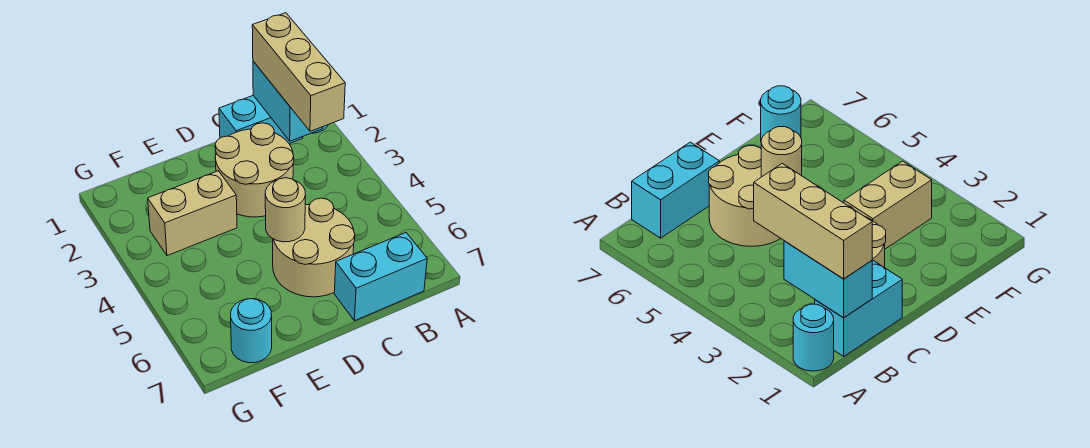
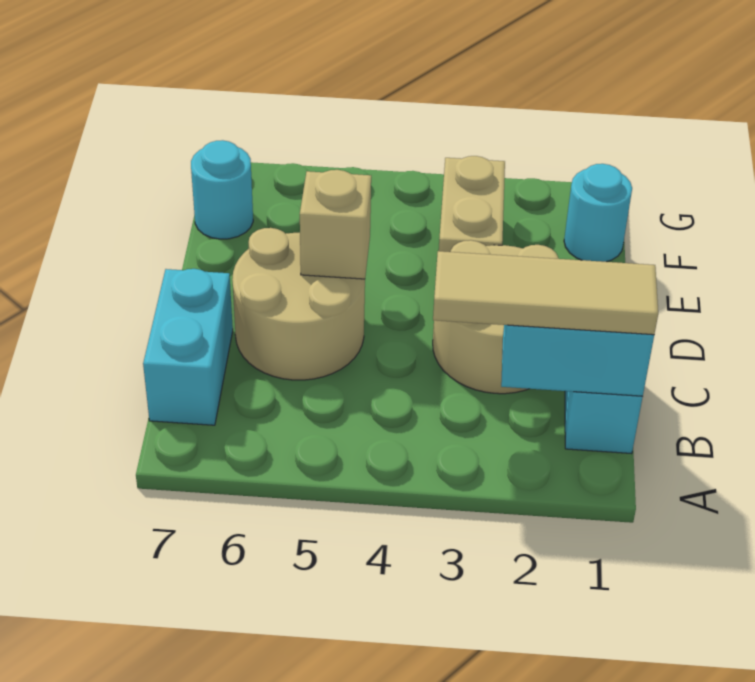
cyan 1x1 round brick [793,304,834,371] -> cyan 1x1 round brick moved to [564,164,632,262]
tan 1x3 brick [252,13,345,131] -> tan 1x3 tile [433,251,658,335]
tan 1x1 round brick [265,178,306,242] -> tan 1x1 brick [300,170,371,279]

